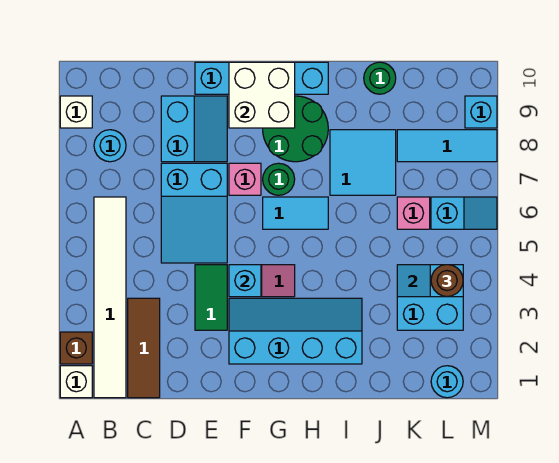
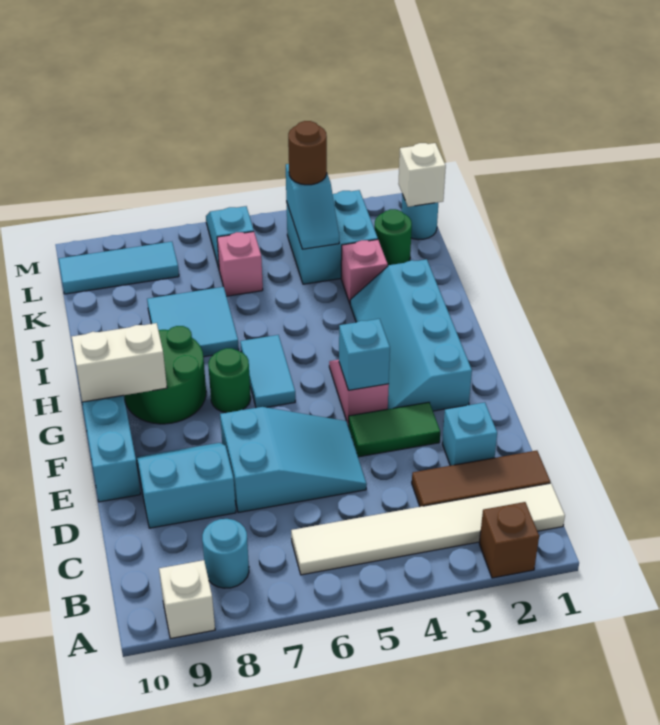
white 1x1 brick [60,366,92,398] -> white 1x1 brick moved to [398,143,446,207]
pink 1x1 brick [229,163,261,195] -> pink 1x1 brick moved to [341,240,388,303]
white 2x2 brick [229,62,295,128] -> white 1x2 brick [72,323,167,402]
green 1x1 round brick [364,62,396,94] -> green 1x1 round brick moved to [374,209,412,266]
cyan 1x3 tile [397,130,497,162] -> cyan 1x3 tile turned to [59,242,179,294]
cyan 1x1 brick [465,96,497,128] -> cyan 1x1 brick moved to [442,402,497,466]

